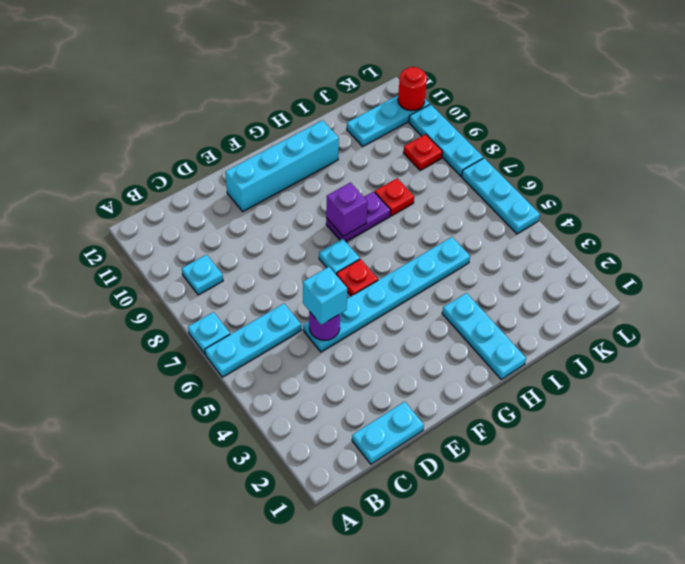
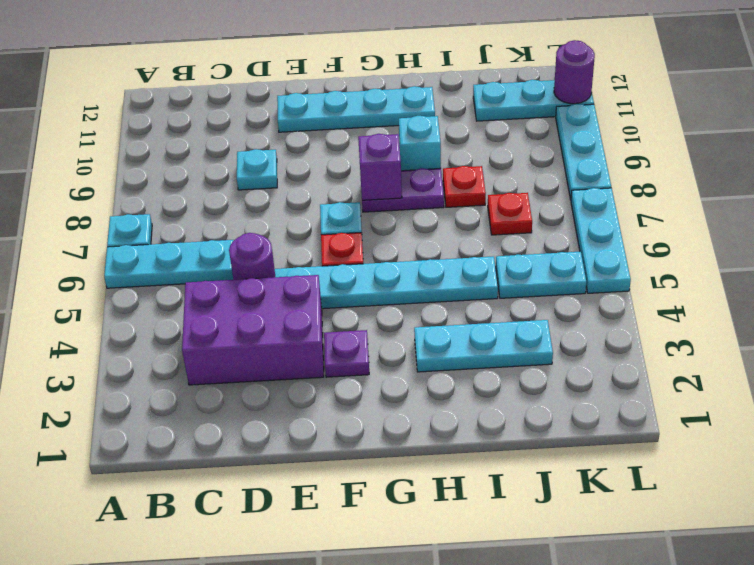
cyan 1x1 plate [182,255,223,295] -> cyan 1x1 plate moved to [237,149,277,190]
cyan 1x2 plate [352,402,424,464] -> cyan 1x2 plate moved to [496,252,586,298]
none -> purple 2x3 brick [182,275,324,385]
cyan 1x1 brick [303,267,347,325] -> cyan 1x1 brick moved to [399,116,441,171]
cyan 1x4 brick [225,120,339,211] -> cyan 1x4 plate [277,86,435,132]
none -> purple 1x1 plate [324,330,369,377]
cyan 1x3 plate [442,293,526,379] -> cyan 1x3 plate turned to [414,320,553,372]
red 1x1 plate [403,134,443,170] -> red 1x1 plate moved to [488,193,532,235]
red 1x1 round brick [398,67,427,111] -> purple 1x1 round brick [554,40,595,104]

